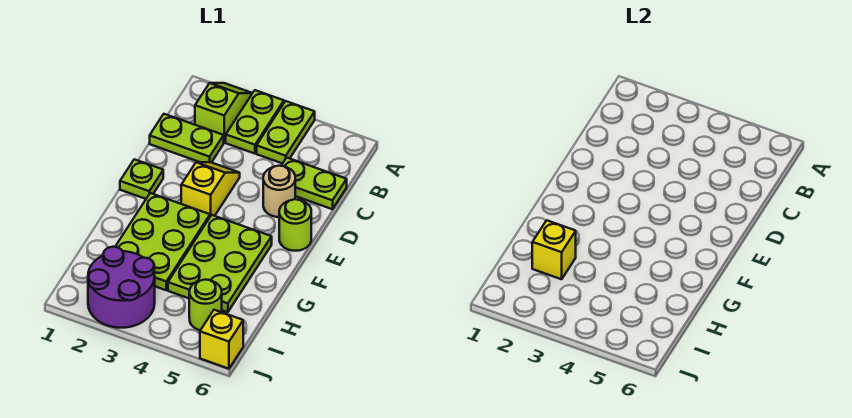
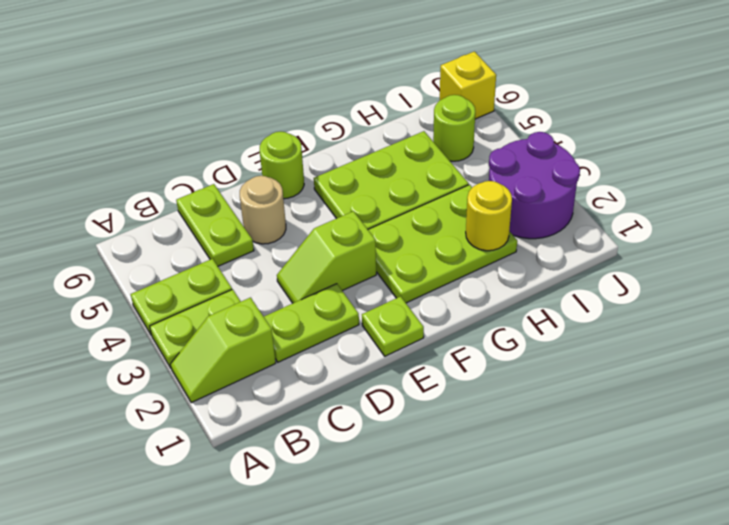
lime 1x2 plate [150,114,224,162] -> lime 1x2 plate turned to [264,284,359,362]
yellow 1x2 slope [181,162,240,216] -> lime 1x2 slope [277,211,376,303]
yellow 1x1 brick [532,220,576,279] -> yellow 1x1 round brick [466,181,512,251]

